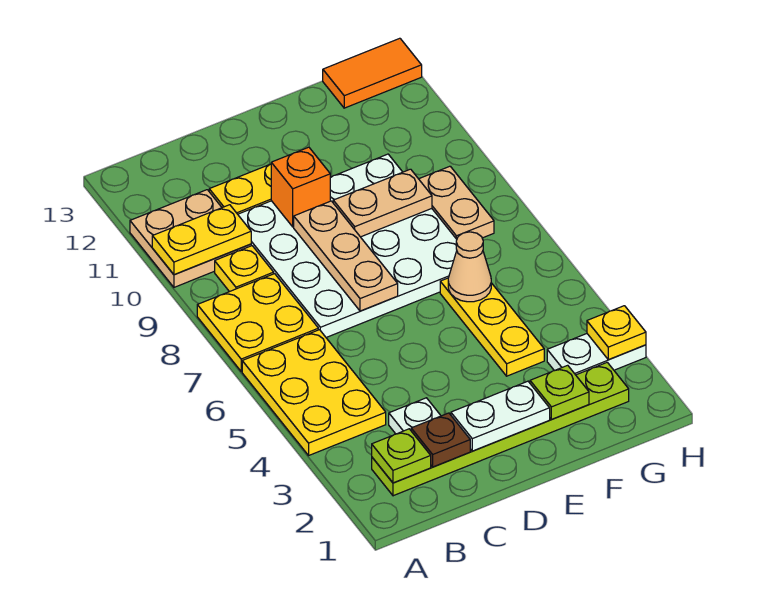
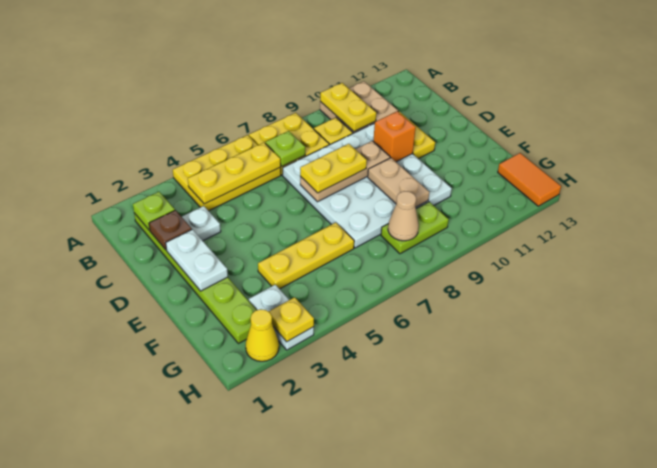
none -> yellow 1x3 plate [188,143,281,204]
none -> yellow 1x2 plate [300,144,367,193]
lime 1x1 plate [530,365,589,419] -> lime 1x1 plate moved to [265,131,305,166]
tan 1x1 cone [448,232,491,302] -> tan 1x1 cone moved to [388,191,419,241]
tan 1x2 plate [419,166,494,239] -> lime 1x2 plate [381,202,449,254]
none -> yellow 1x1 cone [246,309,279,361]

